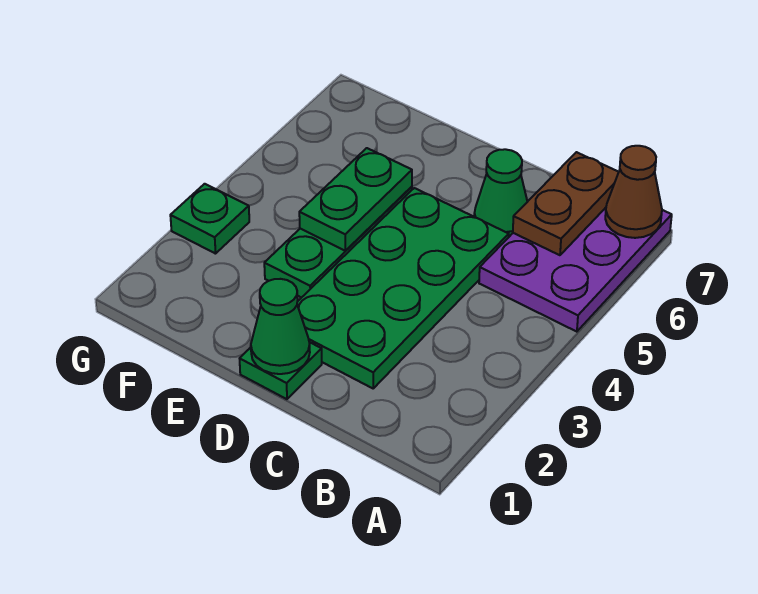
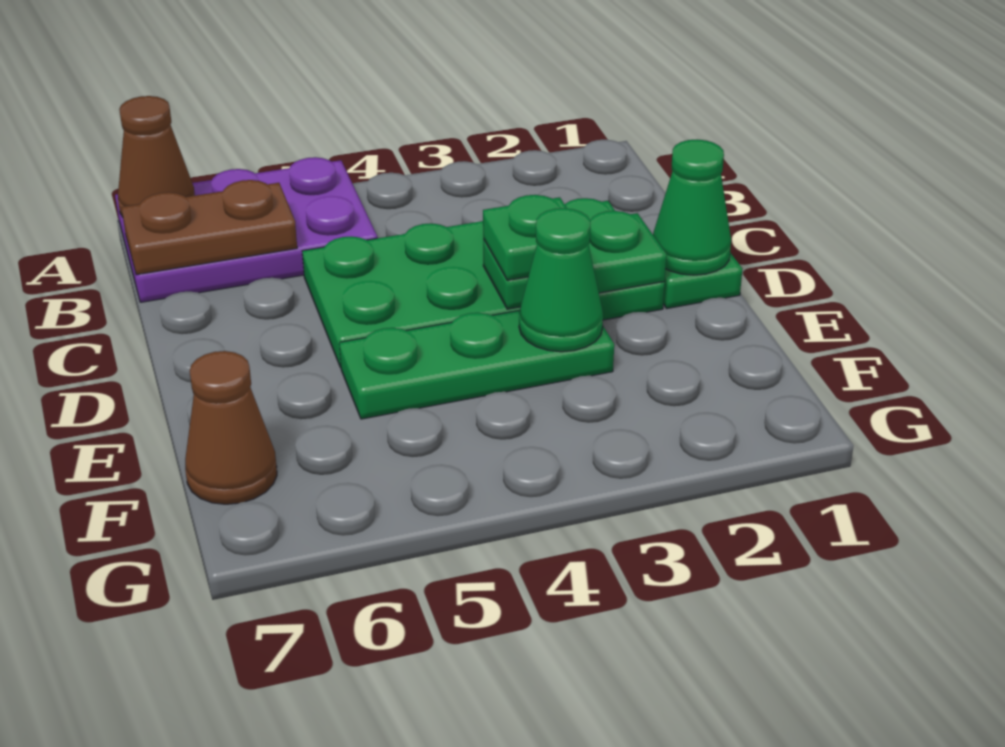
green 1x1 cone [474,149,527,237] -> green 1x1 cone moved to [519,208,603,352]
green 1x2 plate [299,148,412,251] -> green 1x2 plate moved to [483,211,666,309]
none -> brown 1x1 cone [185,351,277,504]
green 1x1 plate [170,184,249,254] -> green 1x1 plate moved to [483,195,567,280]

